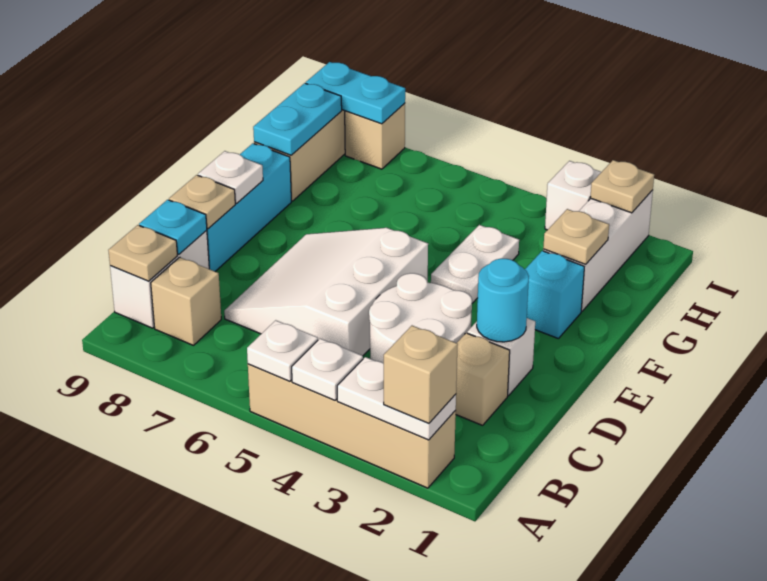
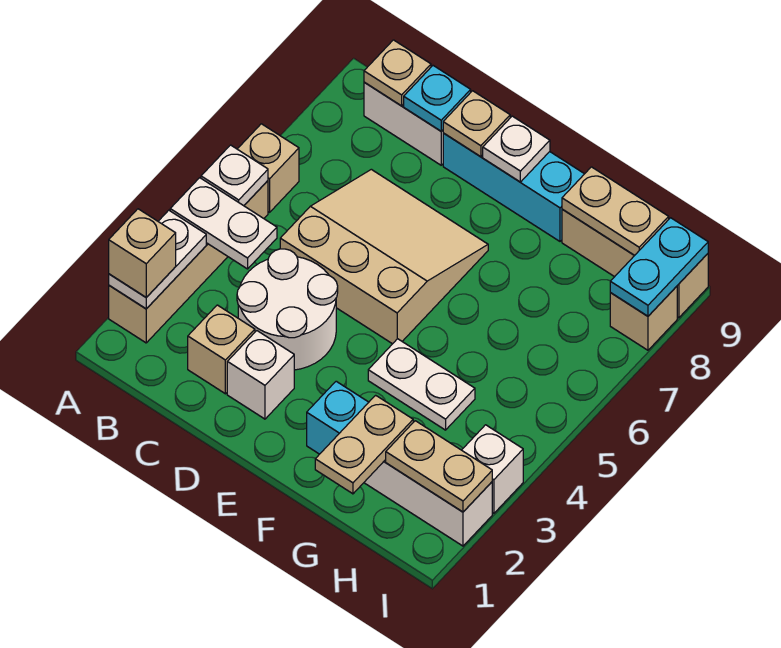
white 1x1 plate [292,339,363,400] -> white 1x2 plate [170,178,277,269]
tan 1x1 brick [151,257,221,345] -> tan 1x1 brick moved to [238,124,299,212]
white 3x3 slope [224,228,428,356] -> tan 3x3 slope [280,169,488,344]
cyan 1x1 round brick [477,259,529,342] -> none
tan 1x1 plate [543,209,609,264] -> tan 1x2 plate [315,395,413,494]
cyan 1x2 plate [253,83,342,155] -> tan 1x2 plate [562,167,669,255]
tan 1x1 plate [590,160,654,213] -> tan 1x2 plate [386,421,492,512]

